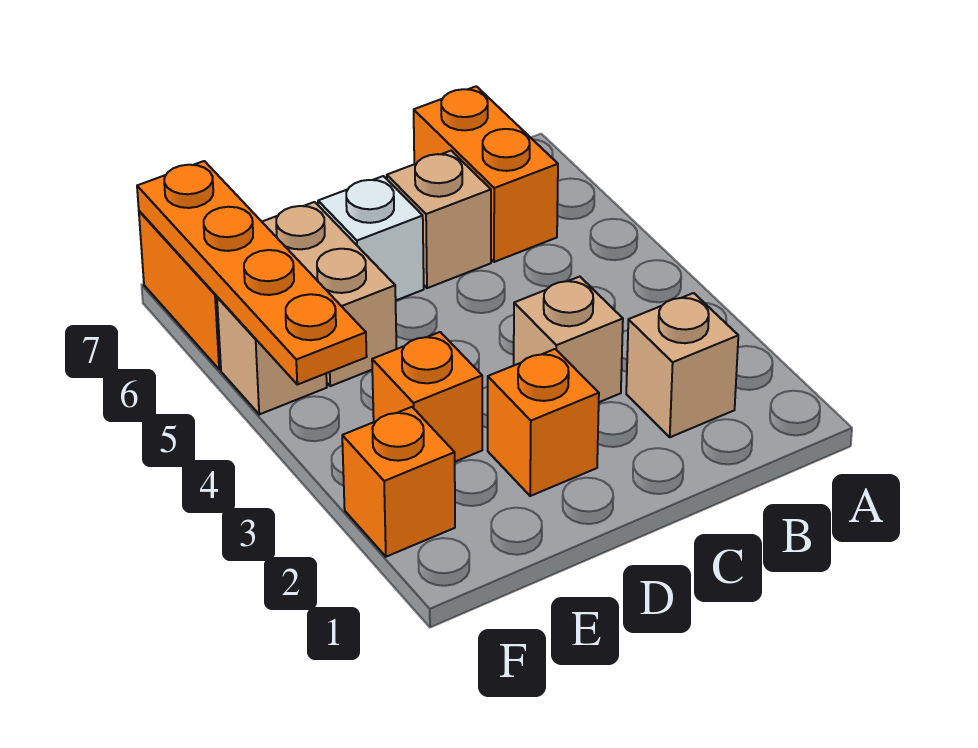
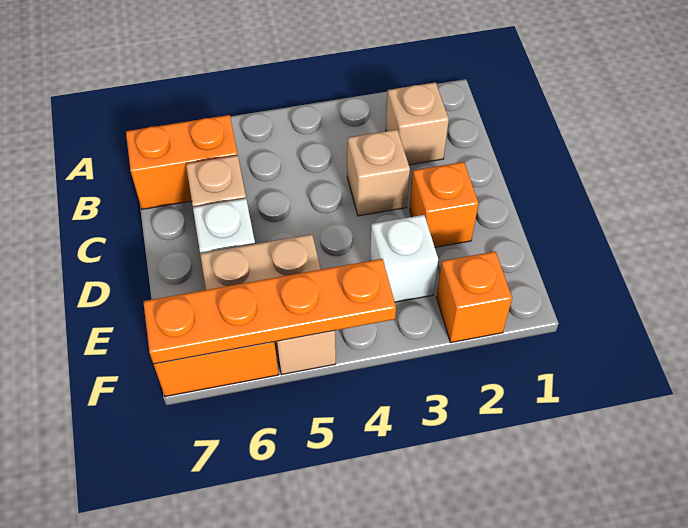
orange 1x1 brick [372,332,482,462] -> white 1x1 brick [370,215,438,302]

